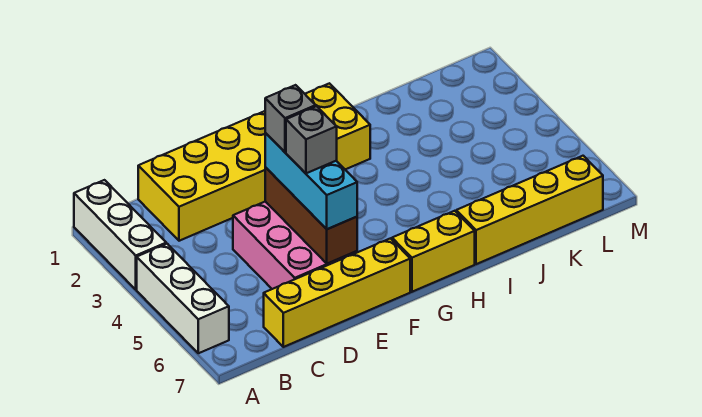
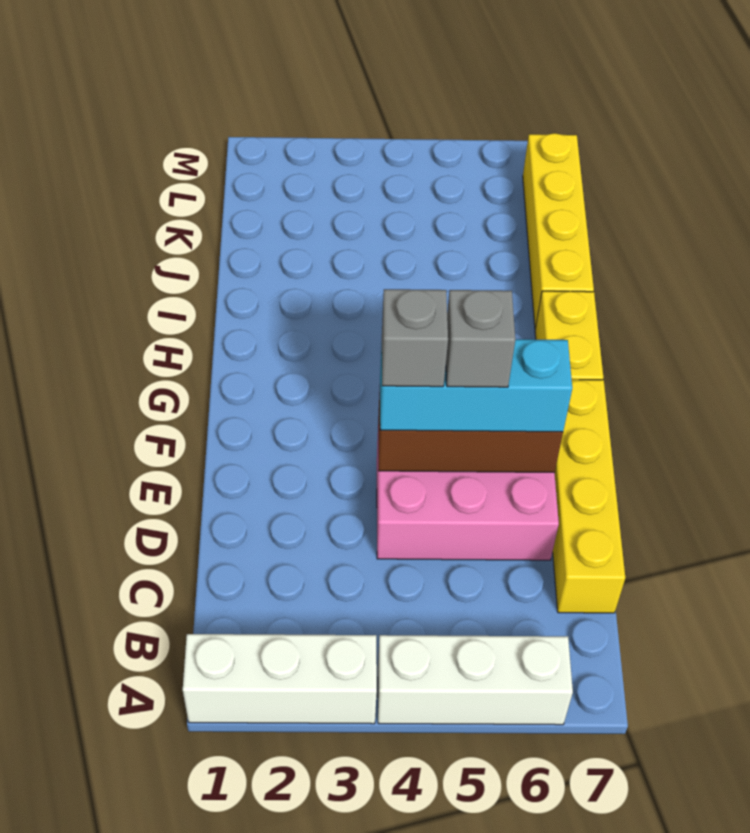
yellow 2x6 brick [138,83,370,241] -> none

